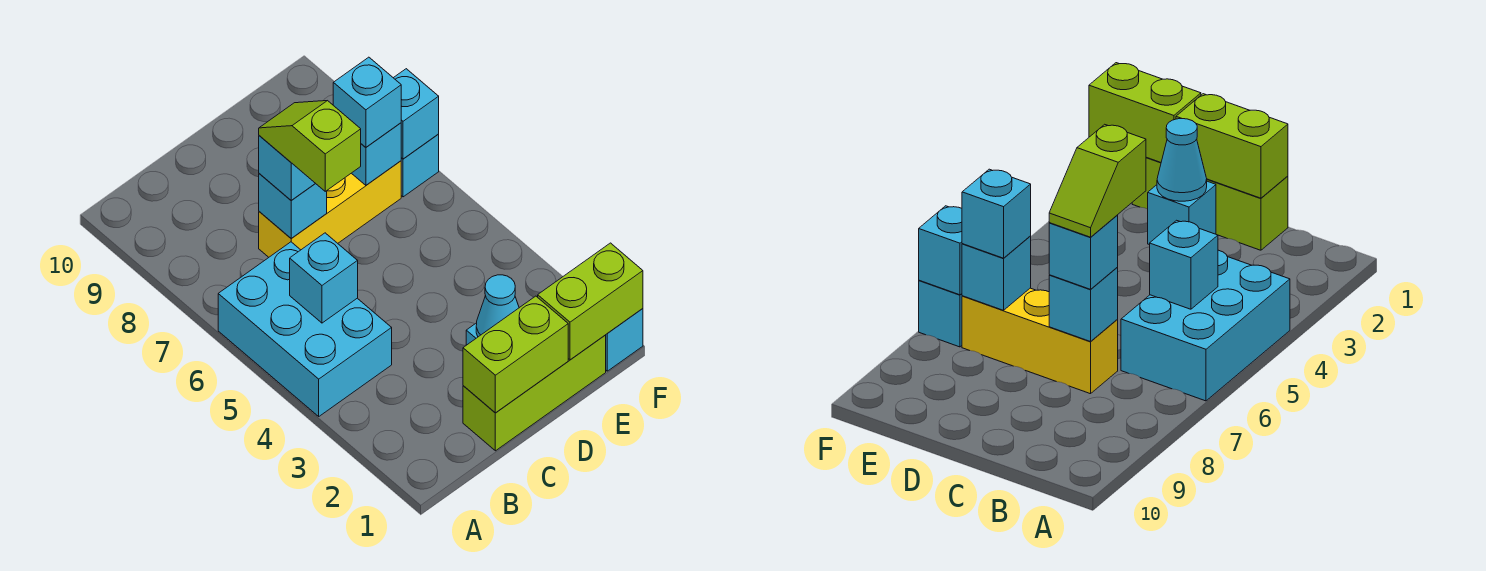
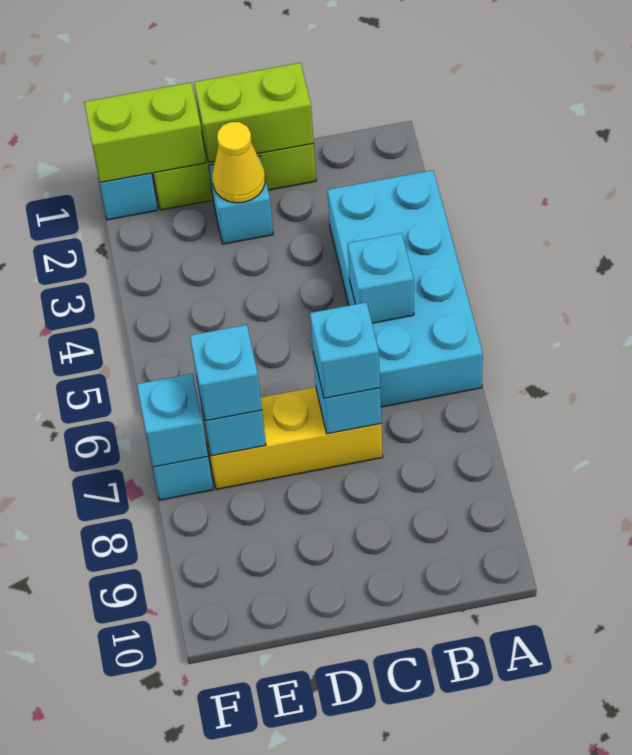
cyan 2x3 brick [218,242,392,416] -> cyan 2x4 brick [328,170,483,407]
lime 1x2 slope [259,101,361,191] -> none
cyan 1x1 cone [476,275,519,337] -> yellow 1x1 cone [212,122,265,203]

